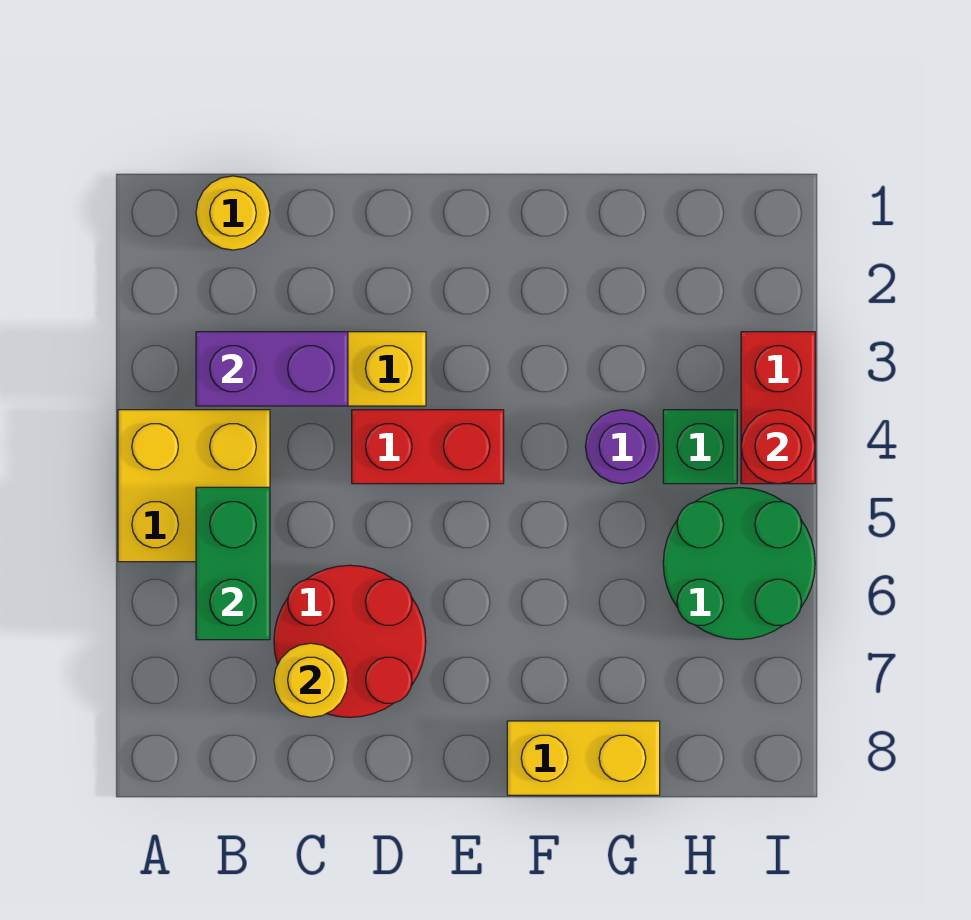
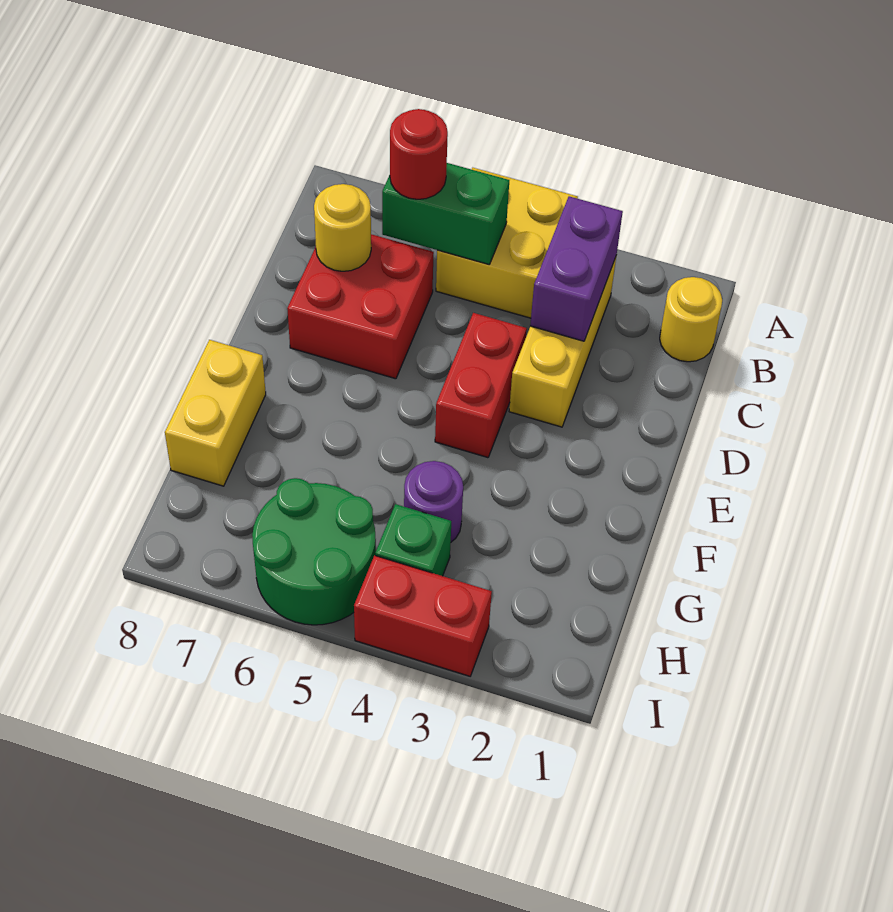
red 2x2 round brick [274,565,426,717] -> red 2x2 brick [287,234,434,379]
red 1x1 round brick [741,410,815,484] -> red 1x1 round brick moved to [390,109,448,199]

